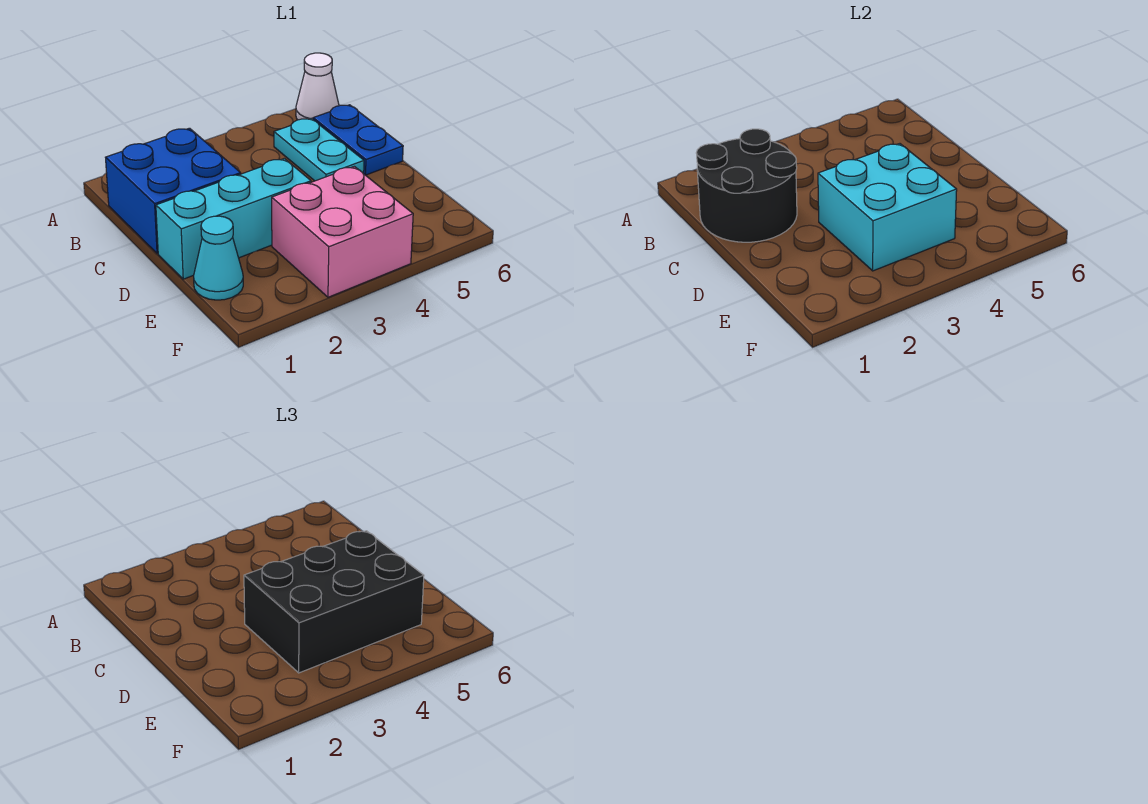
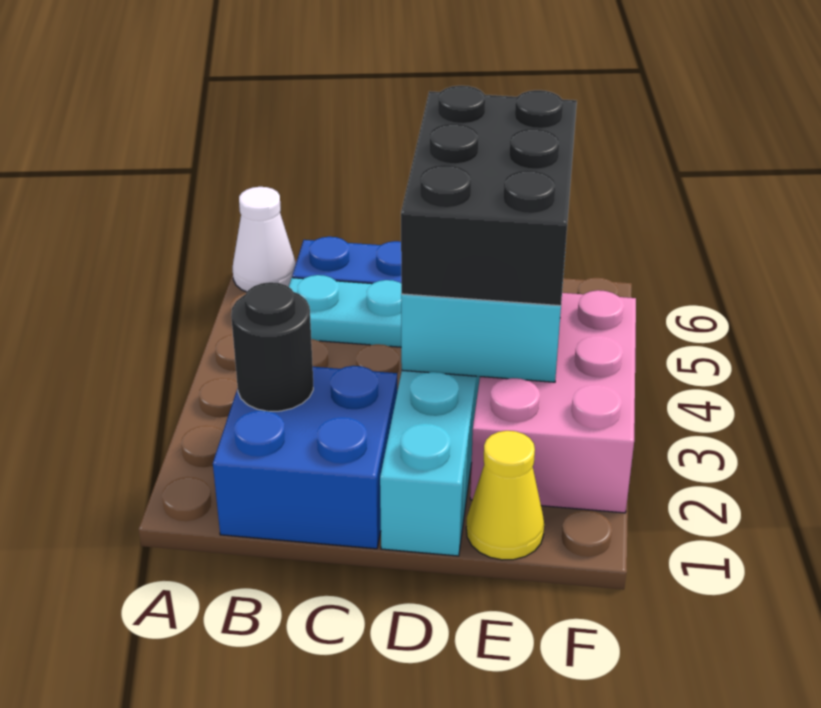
black 2x2 round brick [696,129,797,242] -> black 1x1 round brick [231,282,313,411]
cyan 1x1 cone [194,216,243,300] -> yellow 1x1 cone [466,431,544,560]
pink 2x2 brick [272,166,413,297] -> pink 2x3 brick [470,290,636,513]

